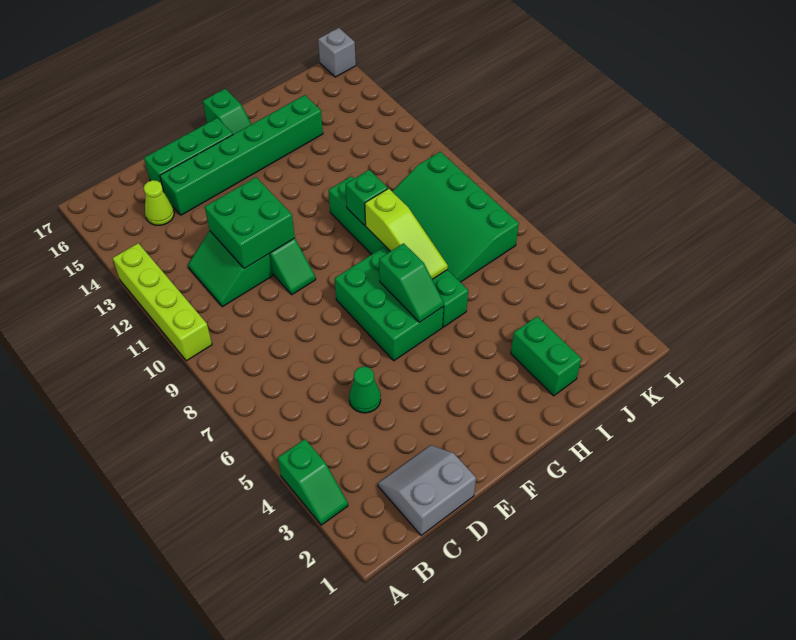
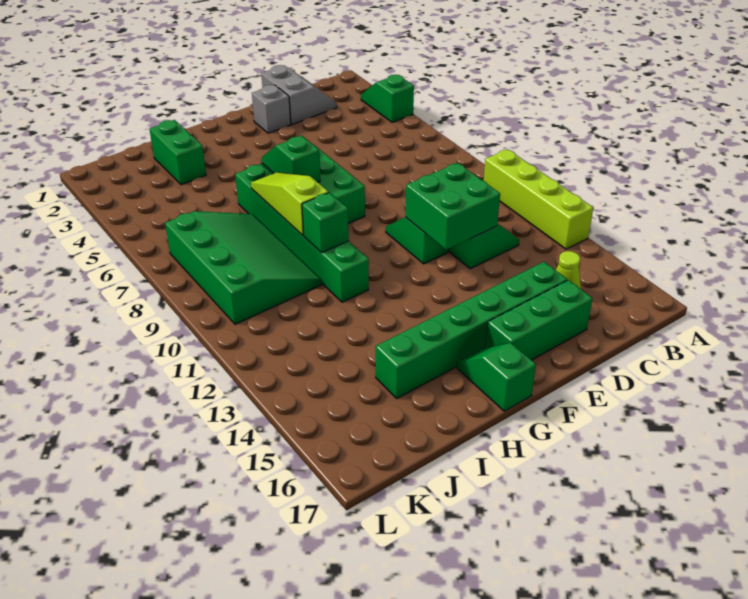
grey 2x2 slope [378,445,476,535] -> grey 2x2 slope turned to [261,65,337,124]
green 1x1 cone [349,367,381,413] -> none
grey 1x1 brick [318,28,356,77] -> grey 1x1 brick moved to [252,85,291,133]

